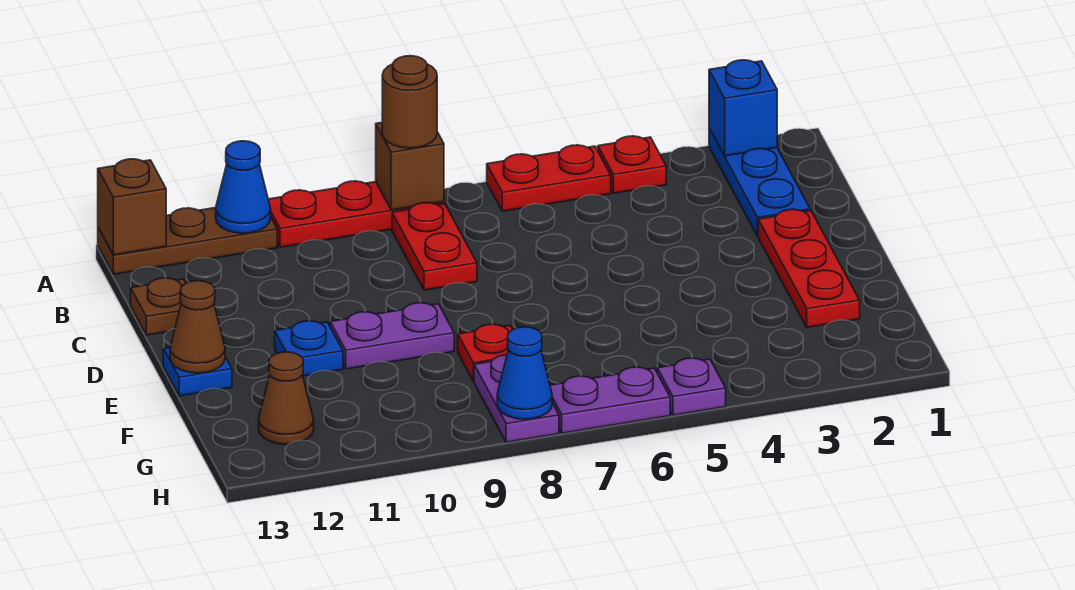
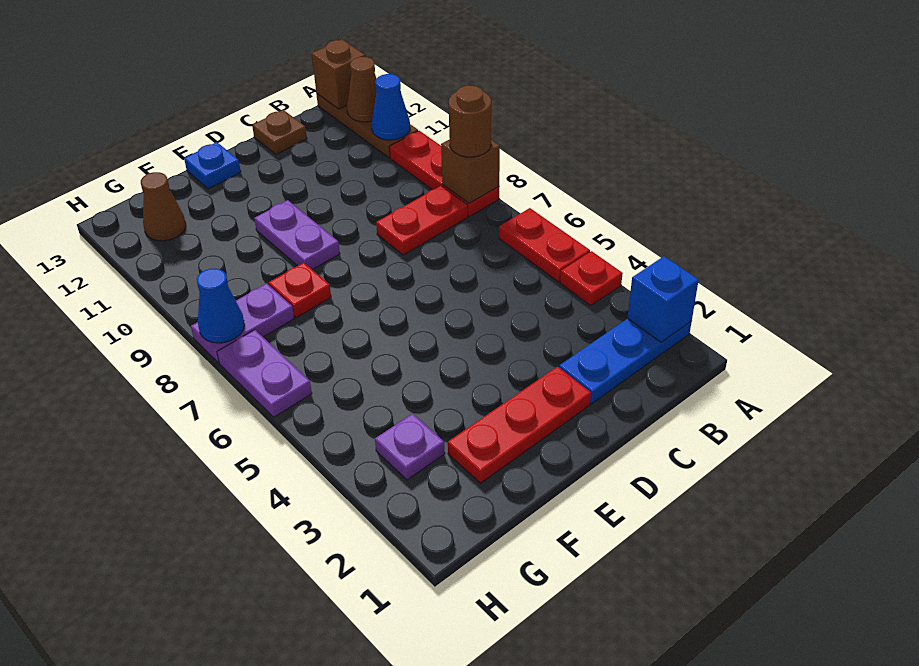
blue 1x1 plate [275,320,343,376] -> none
brown 1x1 cone [170,281,225,373] -> brown 1x1 cone moved to [347,57,377,122]
purple 1x1 plate [657,358,726,415] -> purple 1x1 plate moved to [375,414,445,480]

